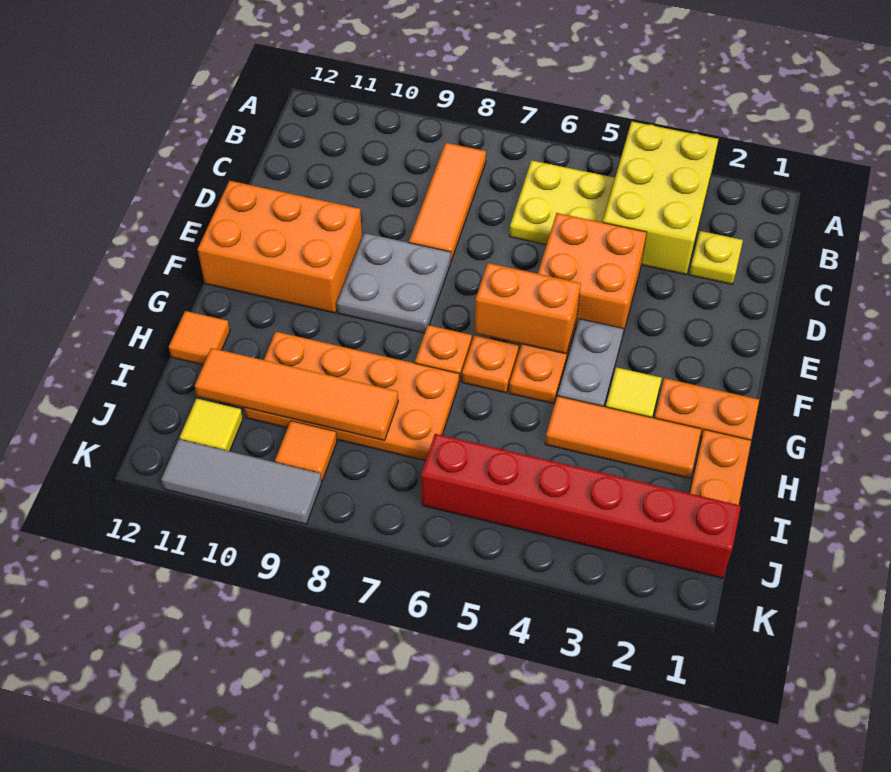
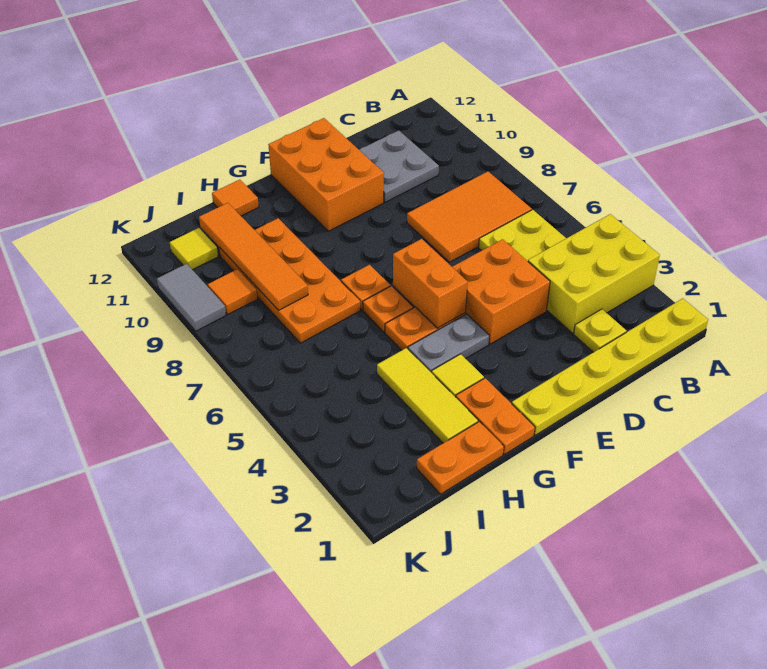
none -> yellow 1x6 plate [512,298,708,435]
orange 1x3 tile [409,143,486,261] -> orange 2x3 tile [407,172,532,262]
grey 2x2 plate [337,233,451,333] -> grey 2x2 plate moved to [360,130,439,202]
orange 1x3 tile [545,396,701,478] -> yellow 1x3 tile [377,348,478,443]
red 1x6 brick [421,434,741,578] -> none
grey 1x3 tile [161,439,322,524] -> grey 1x2 tile [157,264,226,331]

